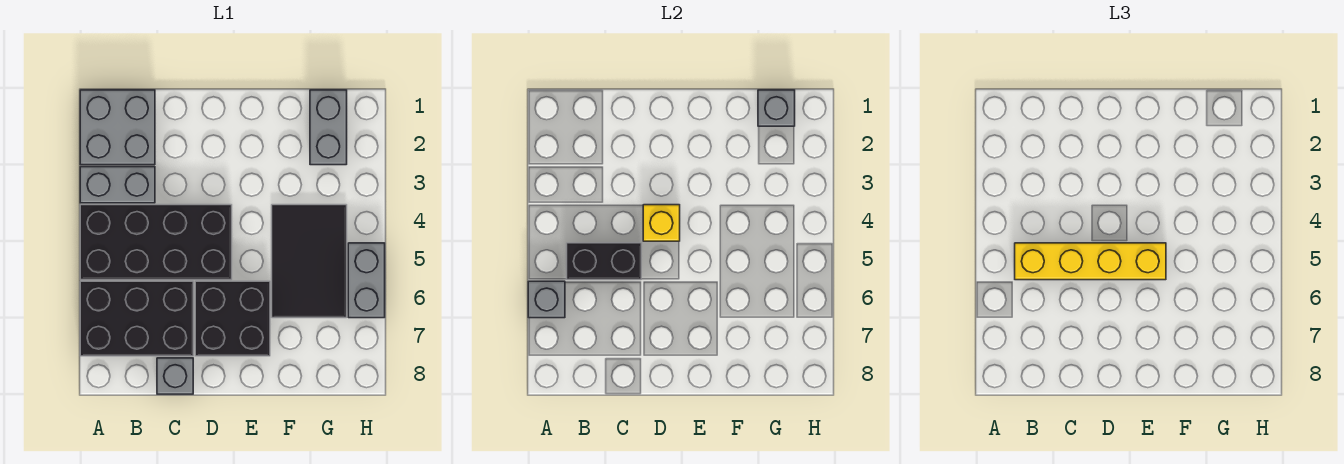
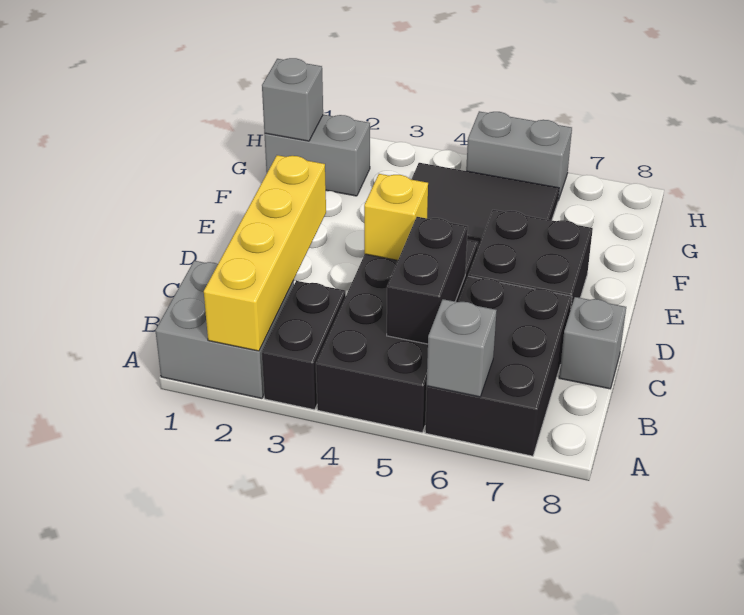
grey 1x2 brick [80,167,155,203] -> black 1x2 brick [262,281,346,410]
yellow 1x4 brick [1015,243,1166,280] -> yellow 1x4 brick moved to [204,155,326,351]

